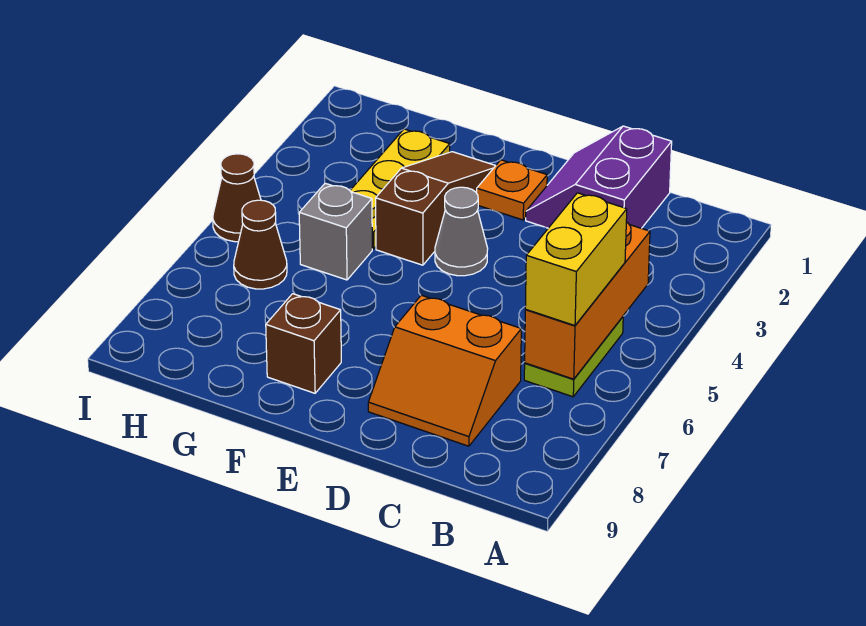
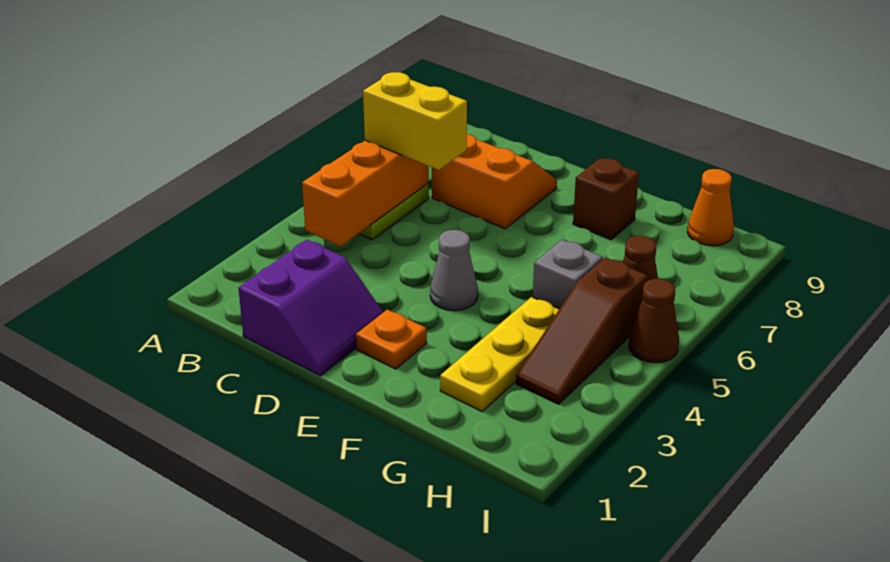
yellow 1x2 brick [525,193,627,326] -> yellow 1x2 brick turned to [363,72,467,170]
brown 1x3 slope [376,152,496,265] -> brown 1x3 slope moved to [516,258,647,404]
none -> orange 1x1 cone [687,169,734,246]

